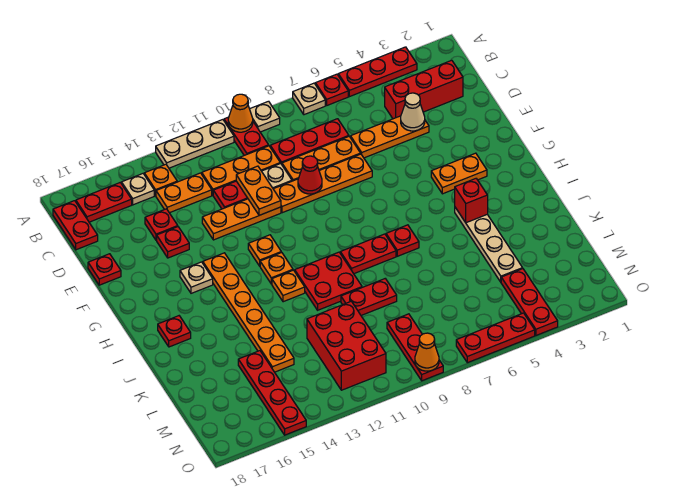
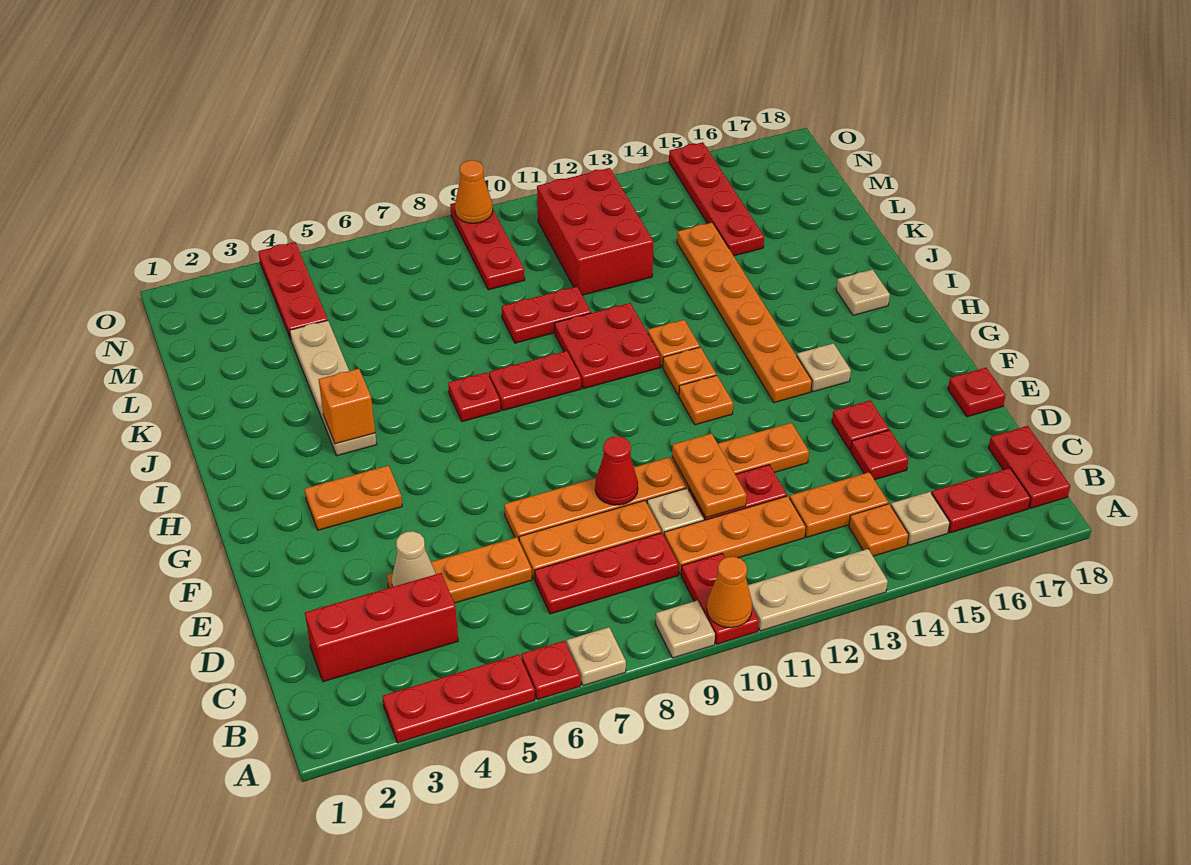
red 1x1 brick [455,179,488,223] -> orange 1x1 brick [318,369,375,444]
red 1x1 plate [158,316,191,347] -> tan 1x1 plate [836,270,890,315]
red 1x3 plate [456,313,535,363] -> none

